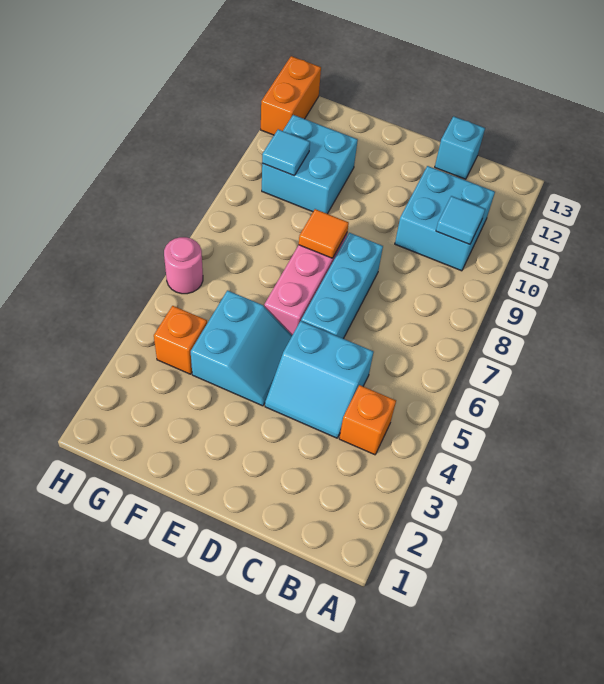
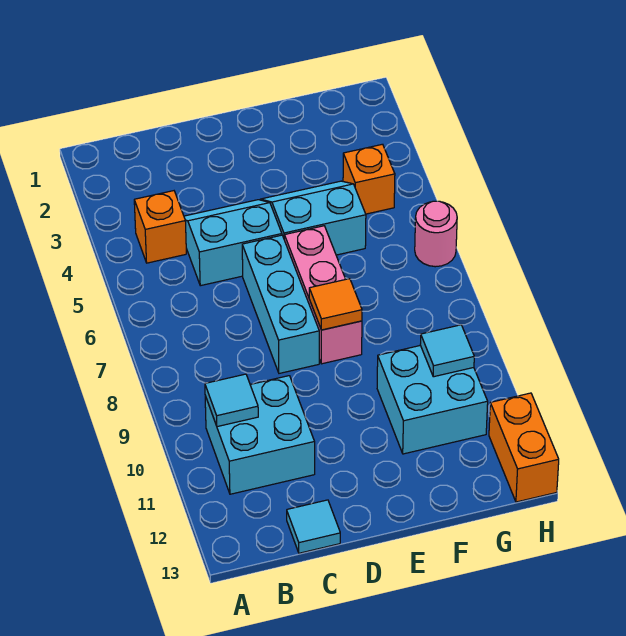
cyan 1x1 brick [435,116,485,179] -> cyan 1x1 tile [287,500,340,553]
cyan 2x2 slope [191,290,292,406] -> cyan 2x2 slope turned to [260,181,366,255]

